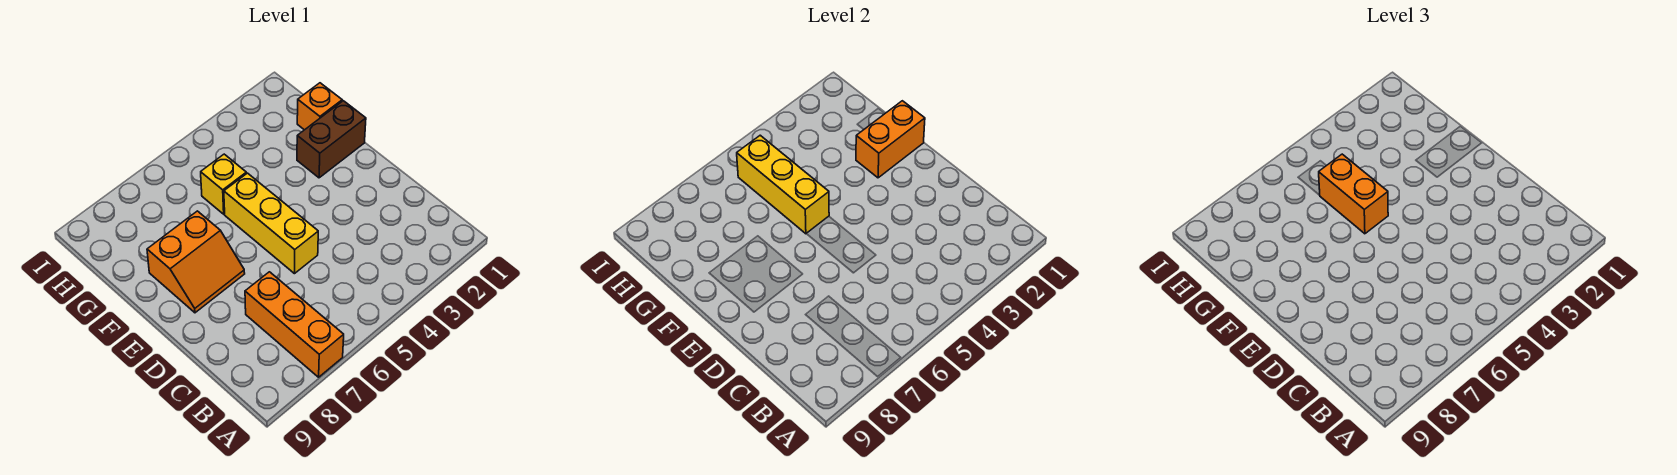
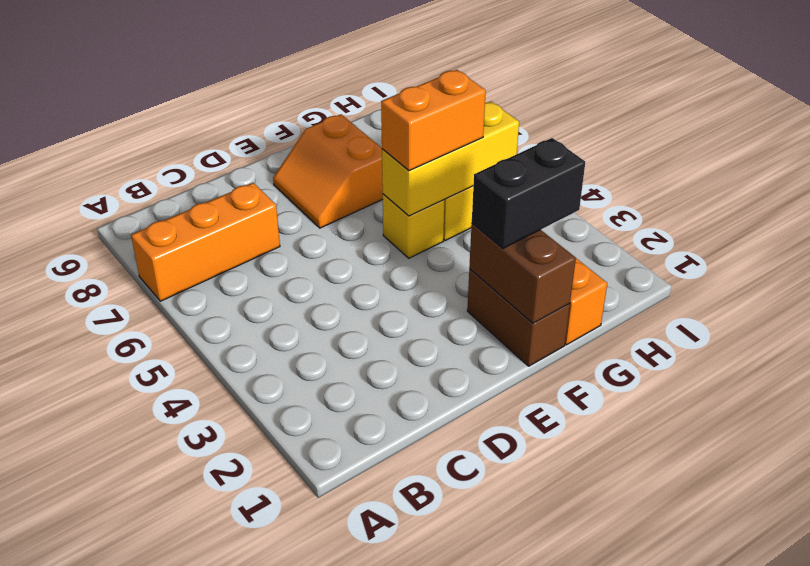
yellow 1x3 brick [224,173,318,274] -> yellow 1x1 brick [383,194,444,258]
orange 1x2 brick [856,101,925,178] -> brown 1x2 brick [469,223,576,323]
none -> black 1x2 brick [472,138,585,249]

